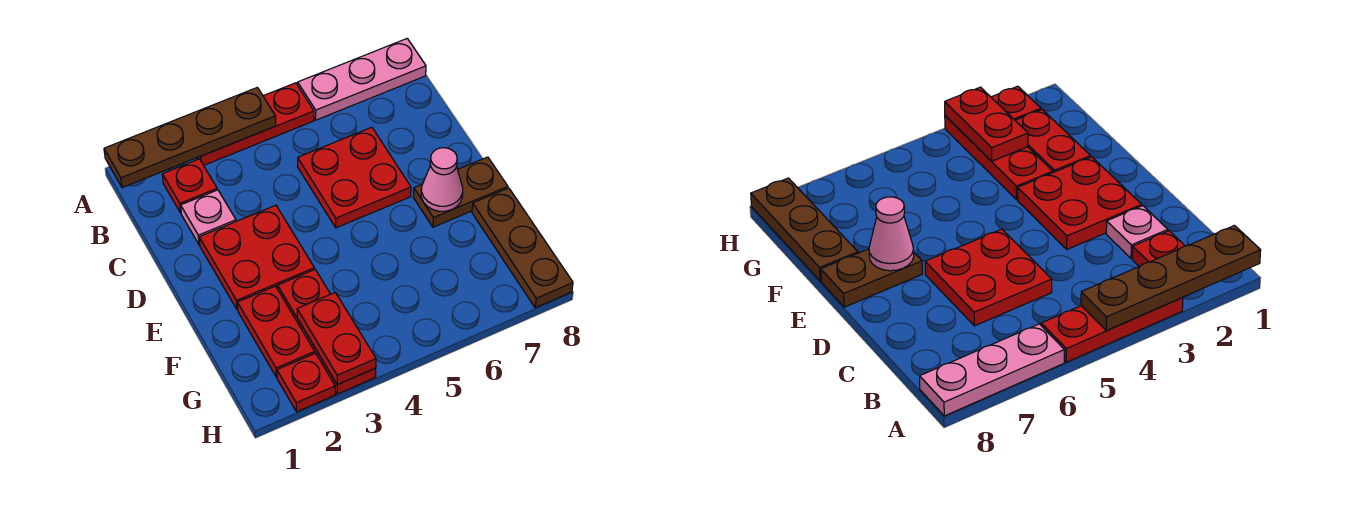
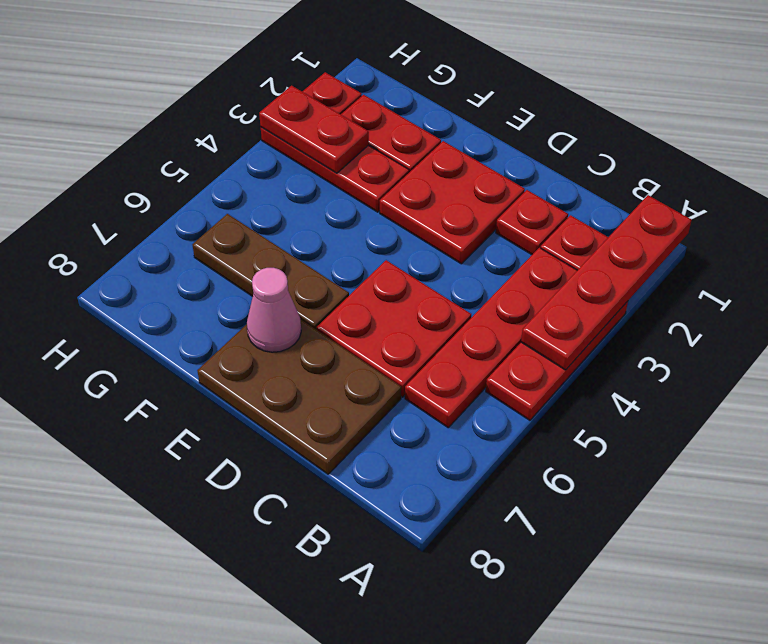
brown 1x4 plate [104,87,276,188] -> red 1x4 plate [521,195,692,370]
pink 1x3 plate [298,39,426,120] -> none
none -> red 1x4 plate [405,248,577,427]
pink 1x1 plate [181,190,236,245] -> red 1x1 plate [496,190,568,255]
brown 1x2 plate [413,157,508,227] -> brown 2x3 plate [197,319,401,474]
brown 1x3 plate [472,188,573,308] -> brown 1x3 plate moved to [193,214,349,330]

